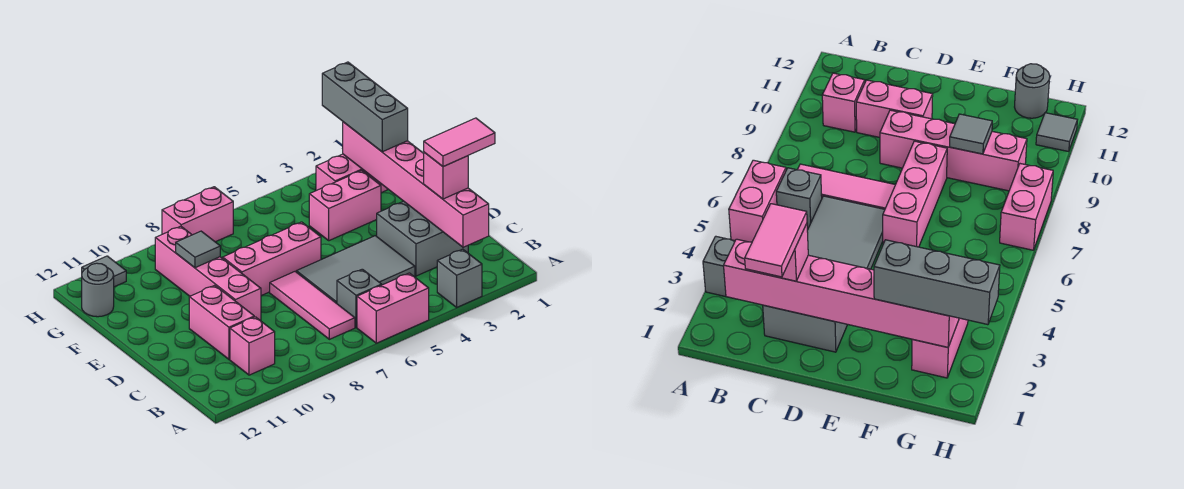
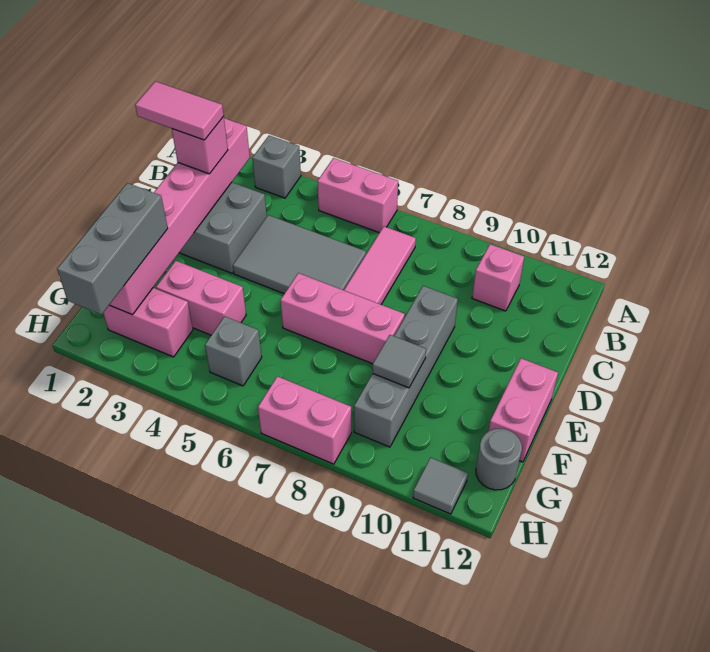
grey 1x1 brick [337,269,382,328] -> grey 1x1 brick moved to [205,316,262,386]
pink 1x2 brick [189,285,254,359] -> pink 1x2 brick moved to [488,358,558,462]
pink 1x4 brick [155,226,261,321] -> grey 1x4 brick [354,286,458,447]

